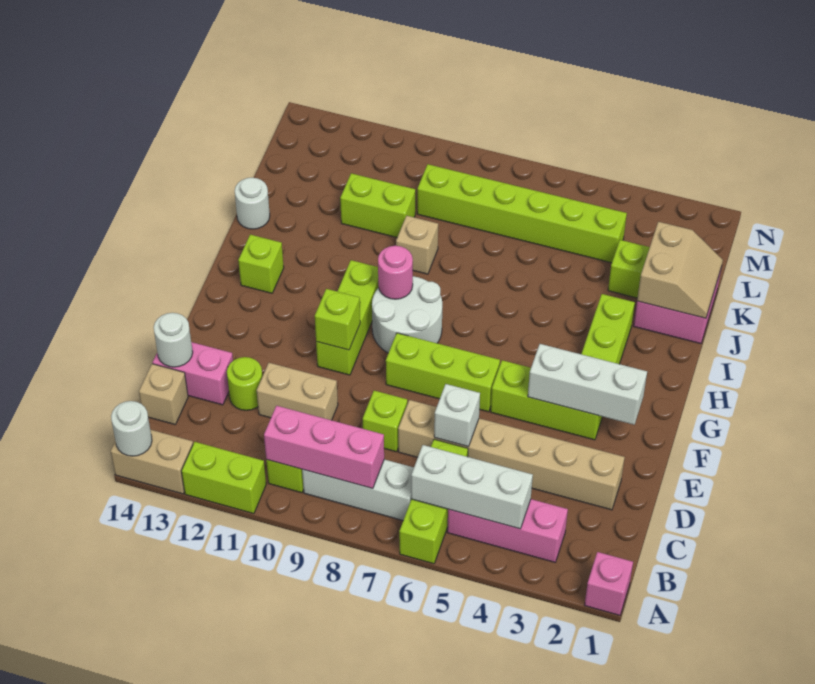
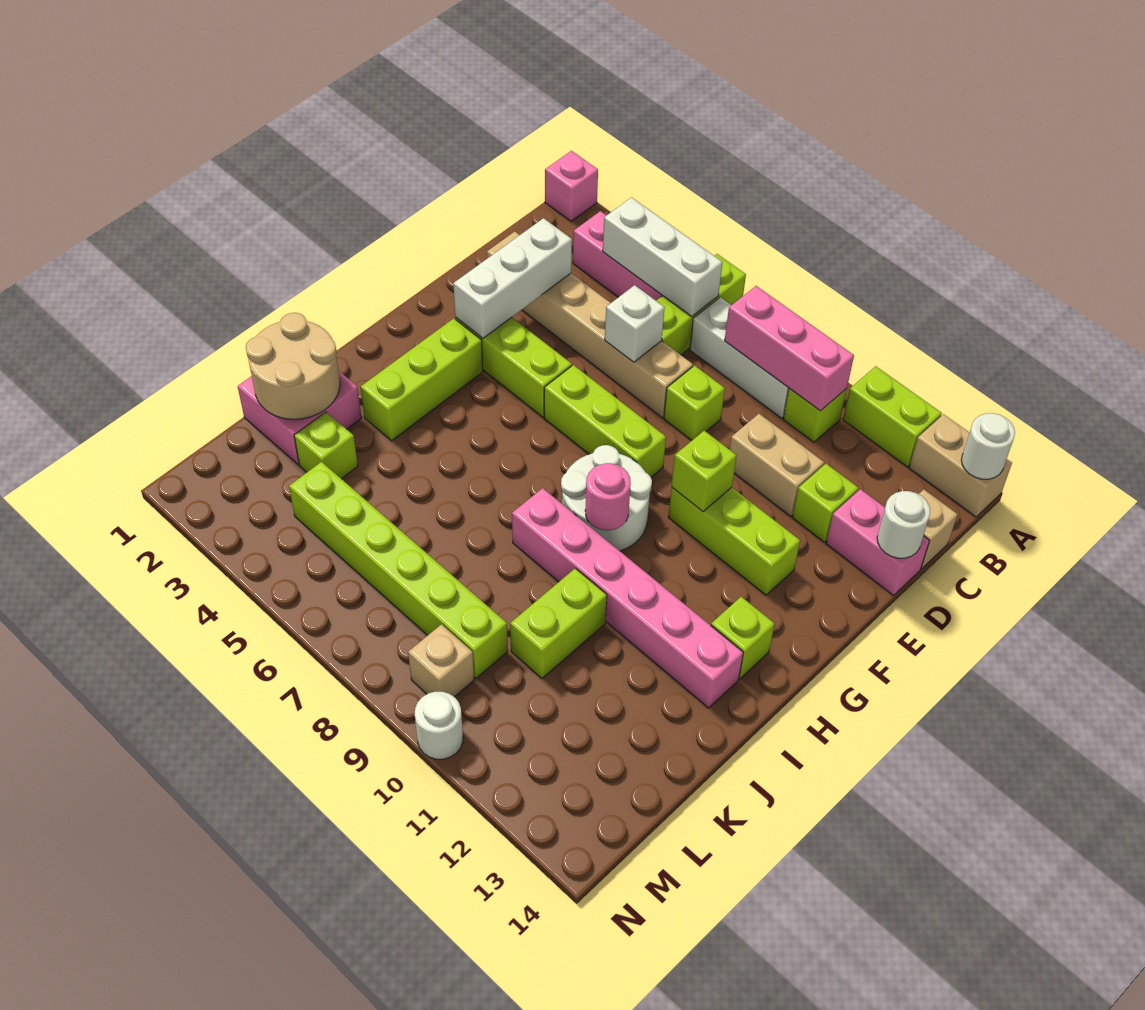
lime 1x1 round brick [227,357,262,410] -> lime 1x1 brick [792,464,859,542]
white 1x3 brick [528,344,647,425] -> white 1x3 brick turned to [453,218,572,338]
lime 1x3 brick [316,260,379,375] -> lime 1x3 brick turned to [668,487,800,595]
none -> pink 1x6 brick [512,488,743,708]
tan 2x2 slope [637,222,723,318] -> tan 2x2 round brick [246,313,340,419]
tan 1x1 brick [396,216,438,274] -> tan 1x1 brick moved to [408,624,474,697]
white 1x1 round brick [235,178,270,229] -> white 1x1 round brick moved to [415,692,463,759]
lime 1x2 brick [340,173,415,237] -> lime 1x2 brick turned to [510,568,607,678]

